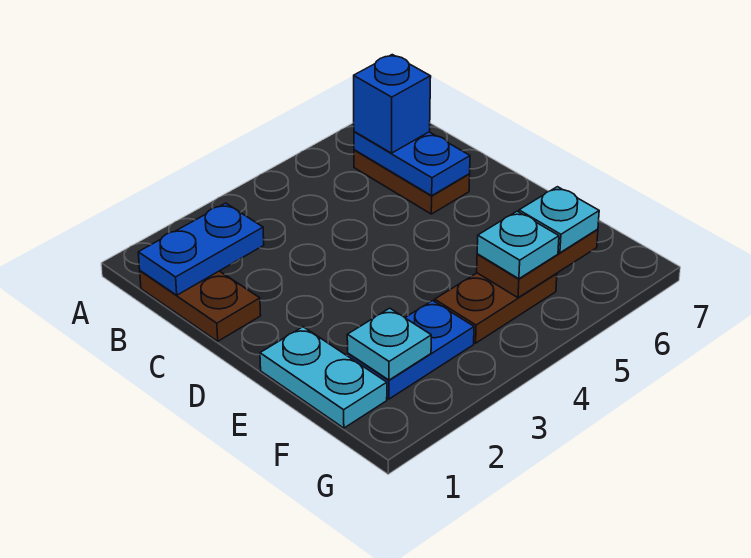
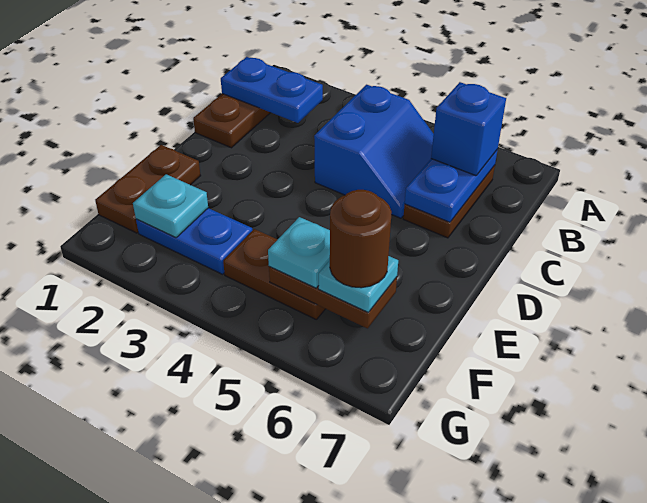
none -> blue 2x2 slope [314,85,434,218]
cyan 1x2 plate [260,327,387,428] -> brown 1x2 plate [95,145,201,233]
none -> brown 1x1 round brick [330,190,392,288]

